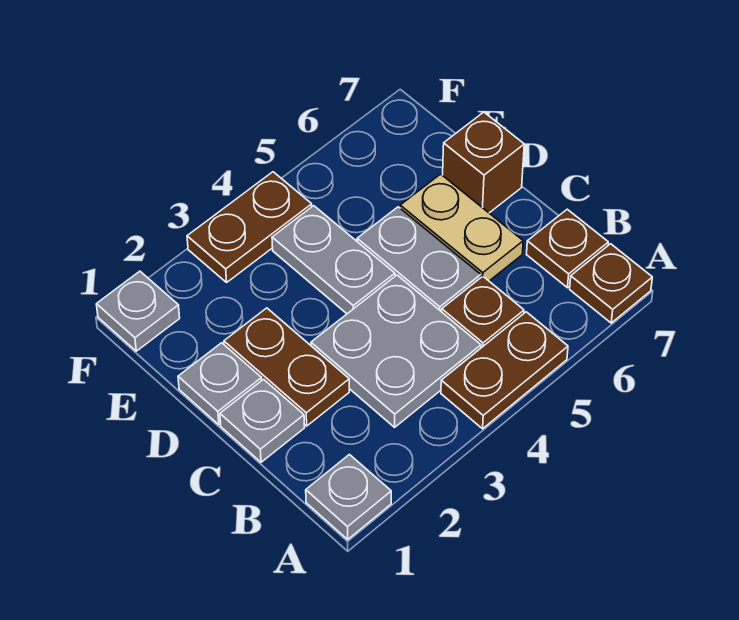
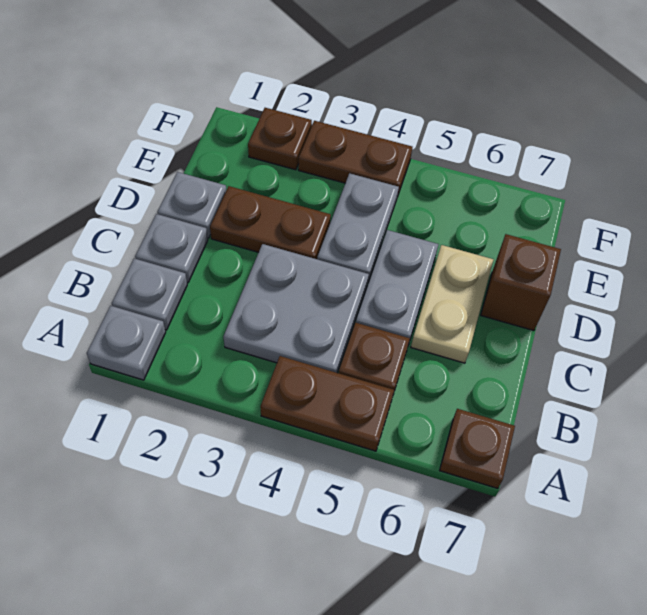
brown 1x1 plate [527,209,608,288] -> brown 1x1 plate moved to [248,108,312,170]
brown 1x2 plate [224,308,349,426] -> brown 1x2 plate turned to [210,186,331,259]
grey 1x1 plate [96,271,180,351] -> grey 1x1 plate moved to [112,258,187,330]

